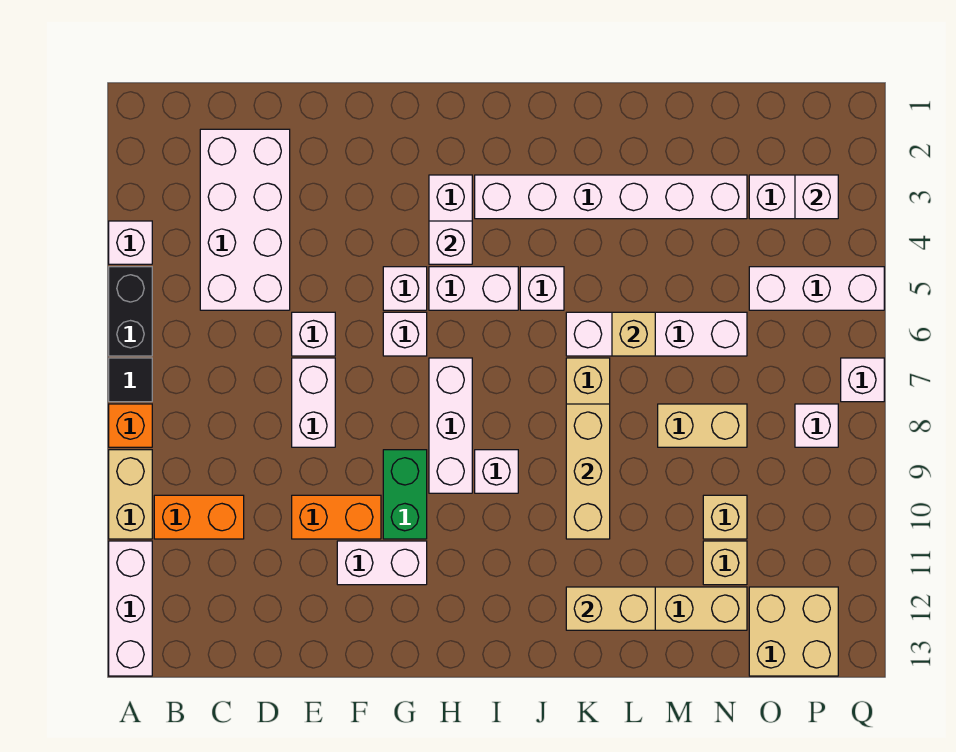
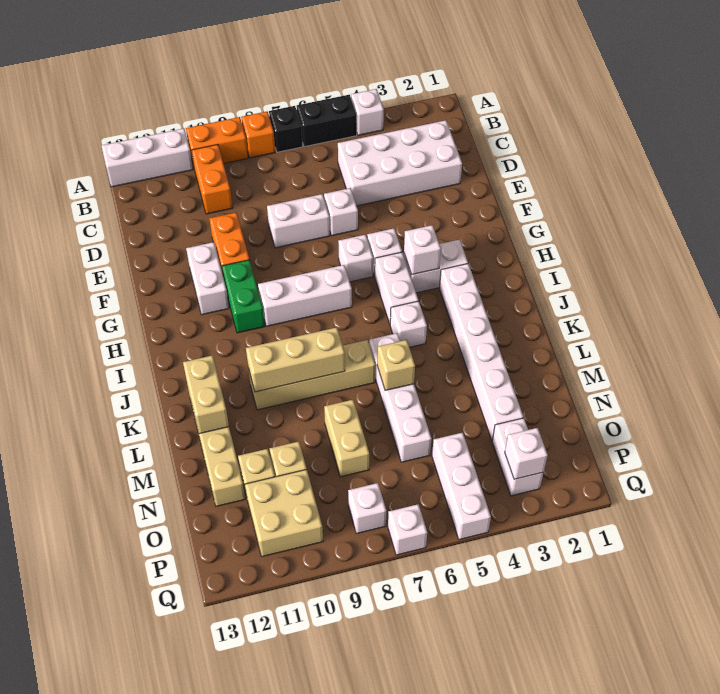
black 1x1 tile [109,358,152,402] -> black 1x1 brick [269,106,303,152]
tan 1x2 brick [109,450,152,539] -> orange 1x2 brick [186,117,248,166]
green 1x2 brick [383,450,427,539] -> green 1x2 brick turned to [222,260,265,333]
white 1x1 brick [475,450,518,493] -> none
tan 2x2 brick [749,587,838,676] -> tan 2x2 brick moved to [245,470,323,556]

